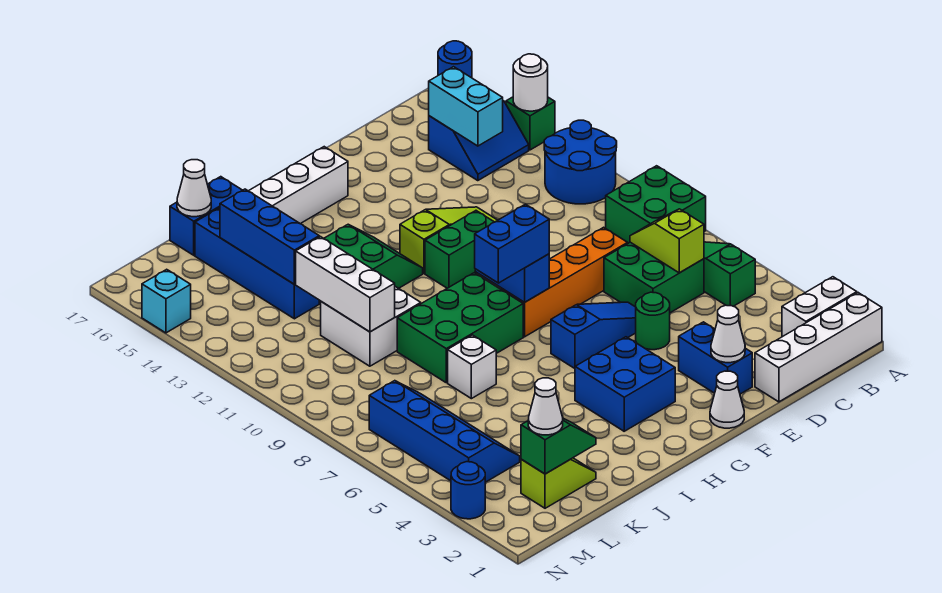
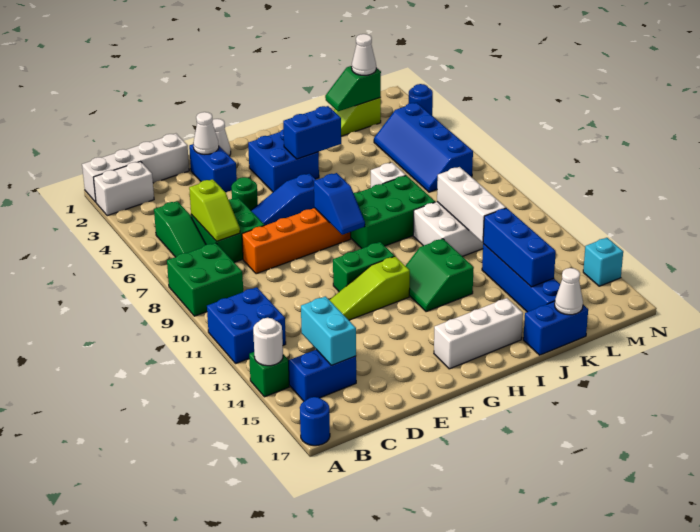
blue 2x2 round brick [544,120,617,204] -> blue 2x2 brick [207,287,286,363]
blue 1x2 brick [475,204,549,283] -> blue 1x2 brick moved to [283,106,341,159]

